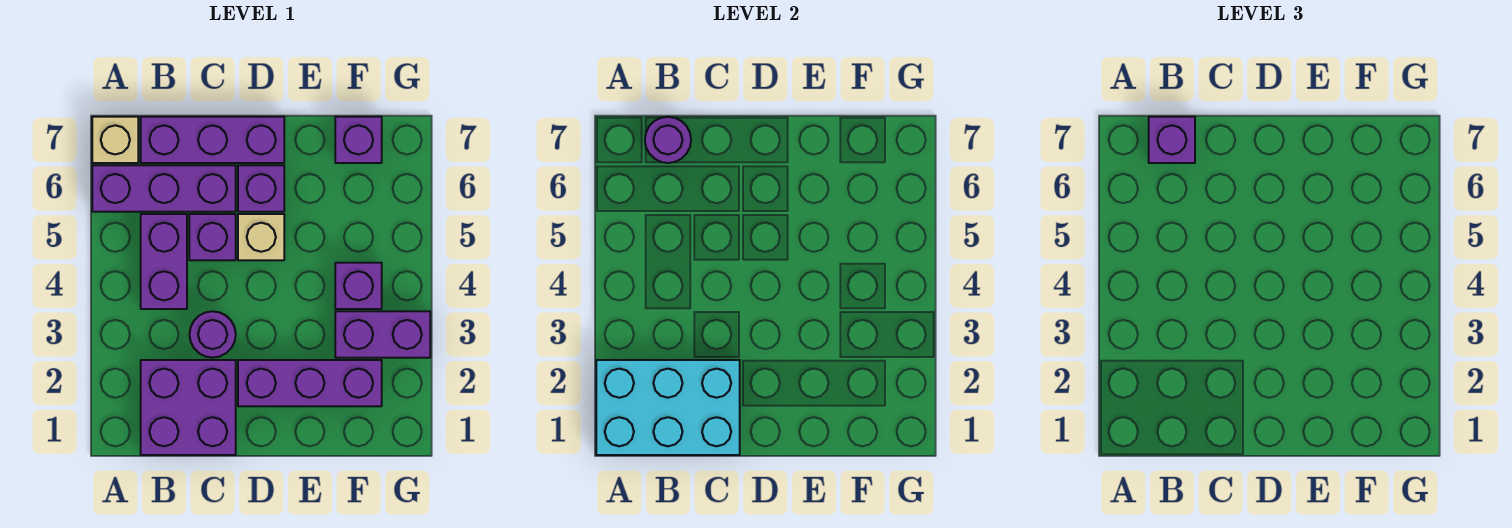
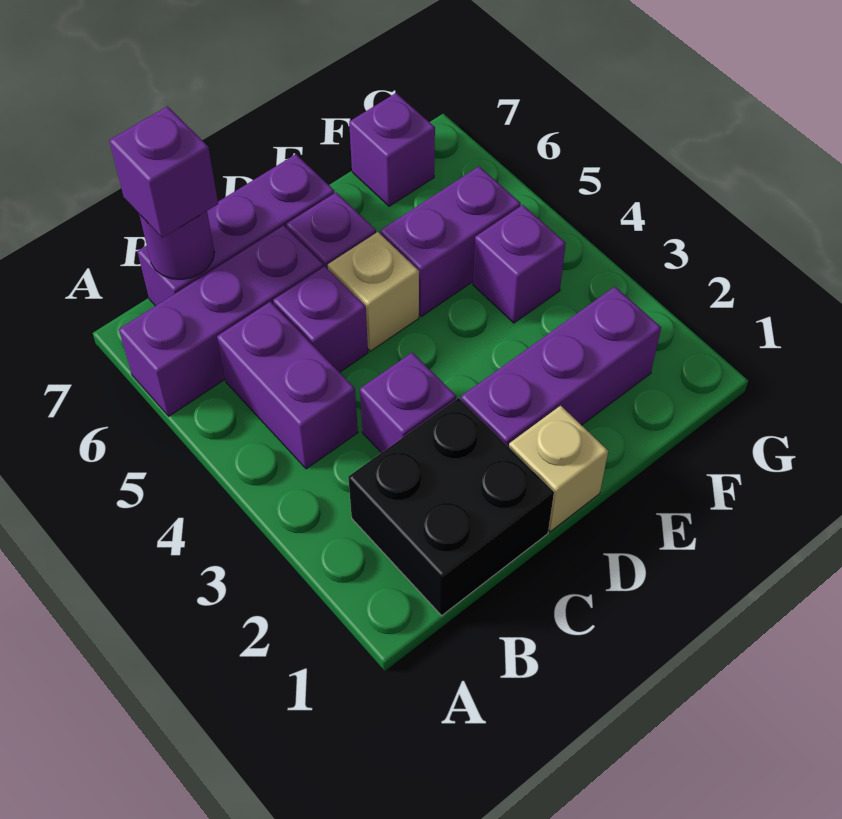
cyan 2x3 brick [596,360,740,455] -> none
tan 1x1 brick [92,117,138,163] -> tan 1x1 brick moved to [509,406,608,531]
purple 2x2 brick [141,360,236,455] -> black 2x2 brick [348,398,554,616]
purple 1x1 round brick [190,311,236,358] -> purple 1x1 brick [360,352,456,453]
purple 1x2 brick [335,311,430,358] -> purple 1x2 brick moved to [380,166,521,316]

